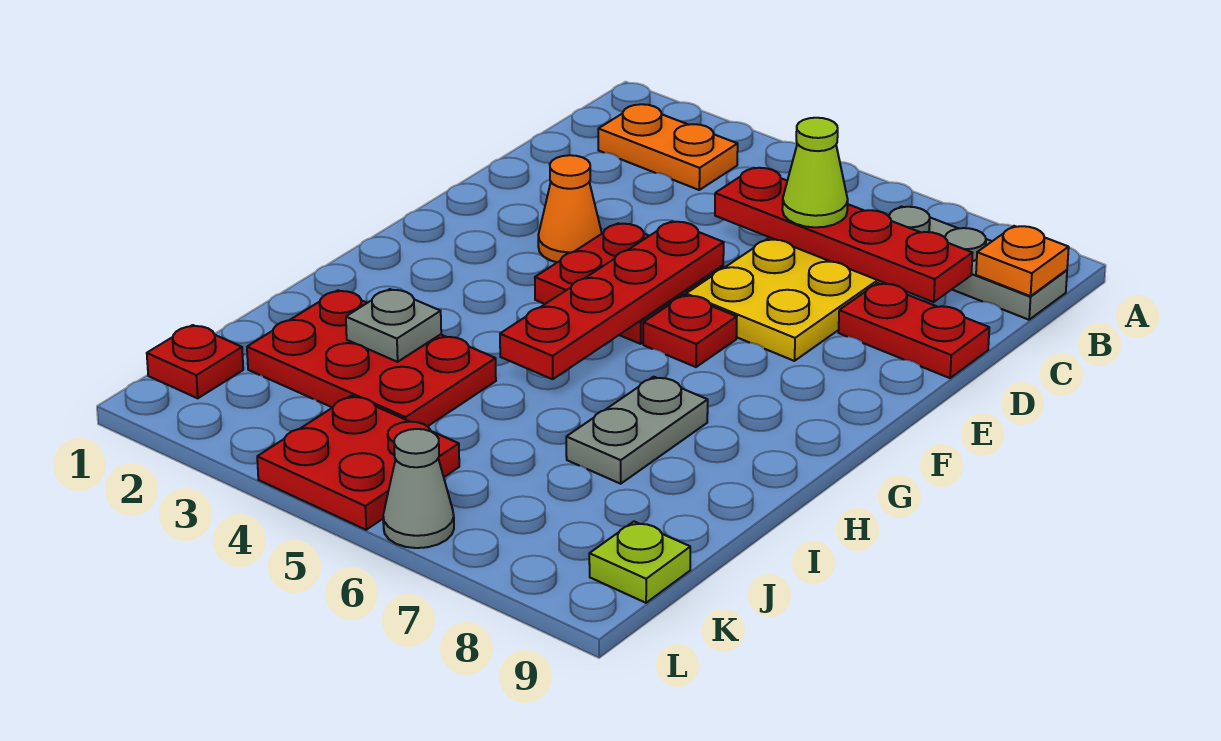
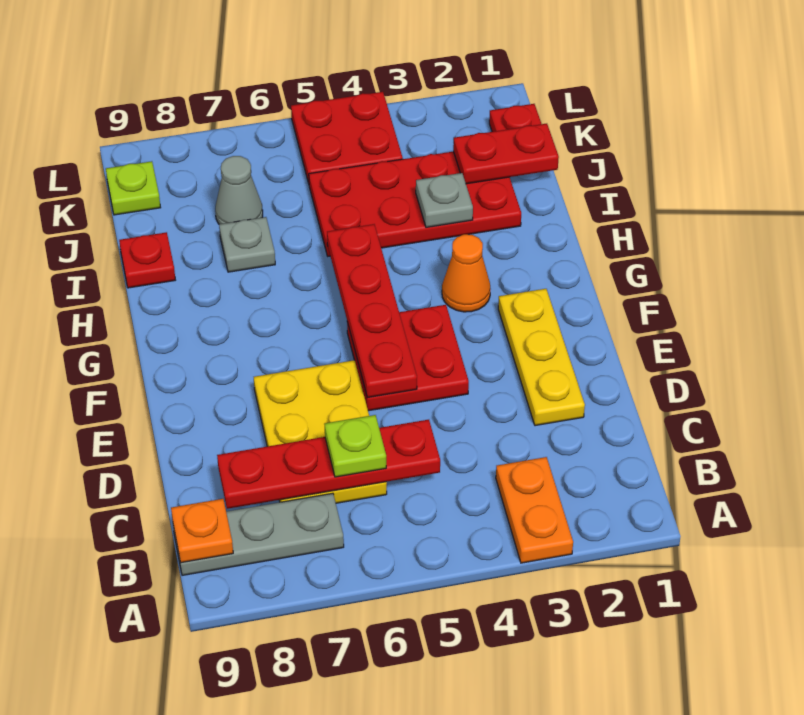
orange 1x2 plate [598,104,738,190] -> orange 1x2 plate turned to [496,457,573,563]
lime 1x1 cone [782,118,848,227] -> lime 1x1 plate [325,415,386,477]
none -> yellow 1x3 plate [498,289,585,426]
red 1x2 plate [839,283,989,378] -> red 1x2 plate moved to [453,124,559,184]
orange 1x1 cone [538,155,602,262] -> orange 1x1 cone moved to [442,234,490,312]
red 1x1 plate [643,295,737,367] -> red 1x1 plate moved to [119,232,175,288]
grey 1x2 plate [566,377,708,484] -> grey 1x1 plate [219,217,275,272]
red 2x3 plate [247,290,496,427] -> red 2x4 plate [309,152,521,256]
grey 1x1 cone [383,429,454,548] -> grey 1x1 cone moved to [215,156,263,224]

